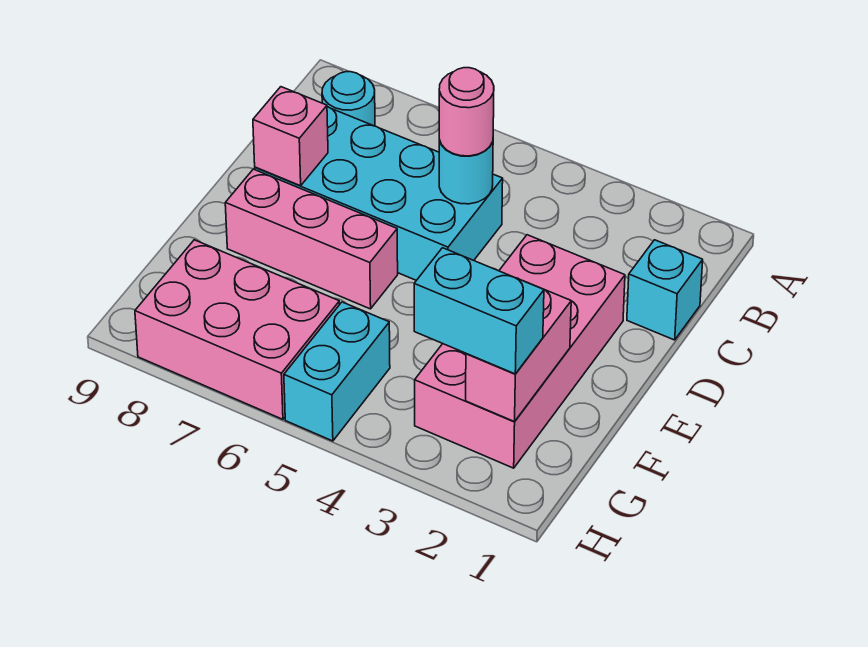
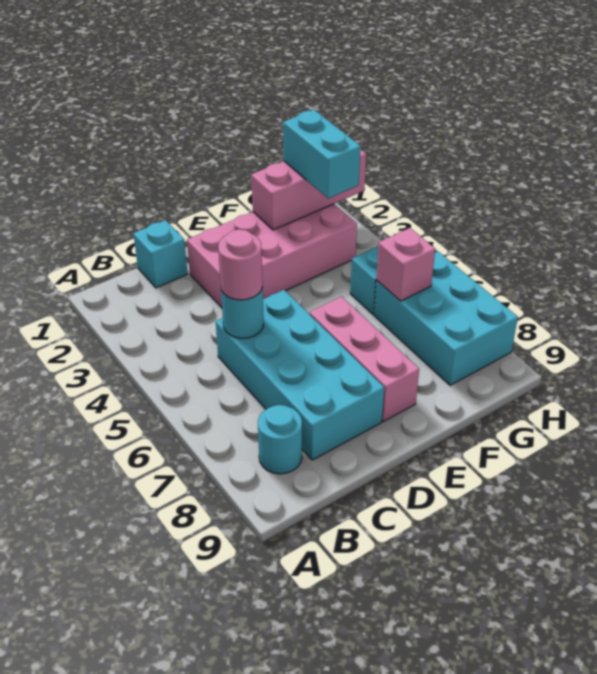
pink 1x1 brick [253,87,328,186] -> pink 1x1 brick moved to [376,228,435,301]
pink 1x2 brick [466,290,571,422] -> pink 1x3 brick [251,149,366,230]
pink 2x3 brick [135,240,340,419] -> cyan 2x3 brick [374,251,518,385]

